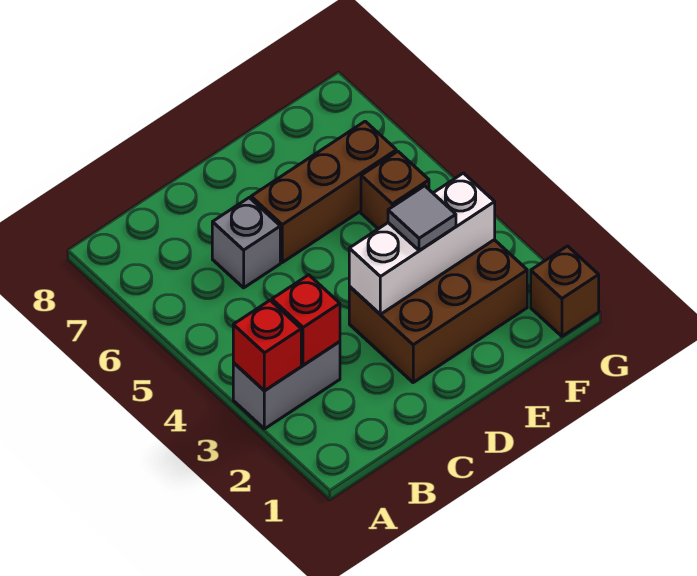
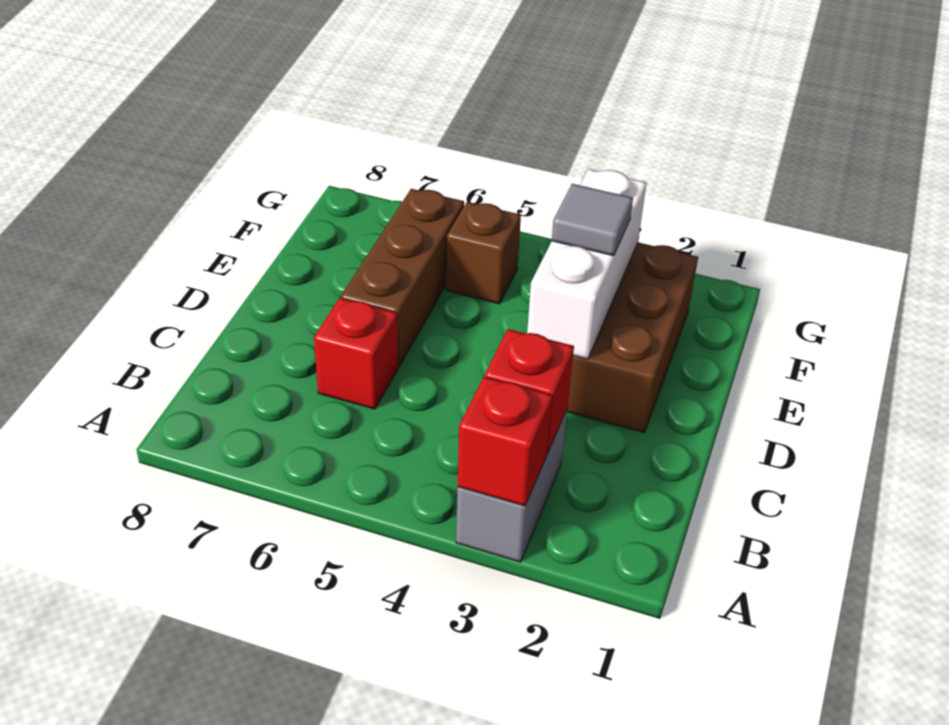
grey 1x1 brick [212,198,280,288] -> red 1x1 brick [314,298,398,409]
brown 1x1 brick [531,246,599,336] -> none

